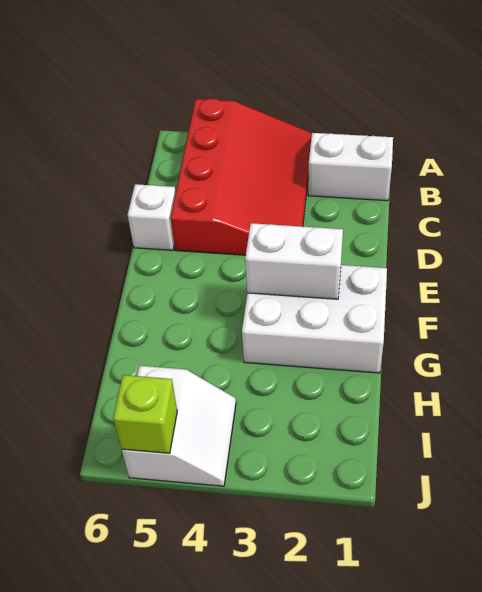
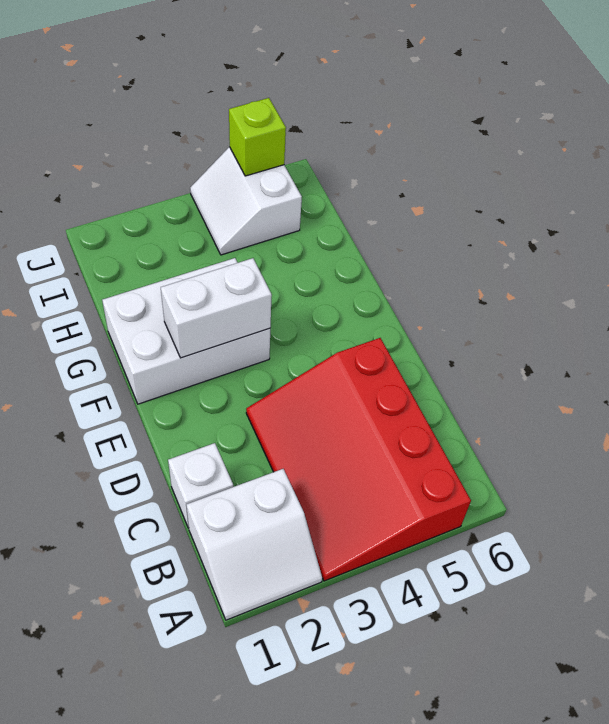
white 1x1 brick [128,184,176,250] -> white 1x1 brick moved to [168,443,233,528]

